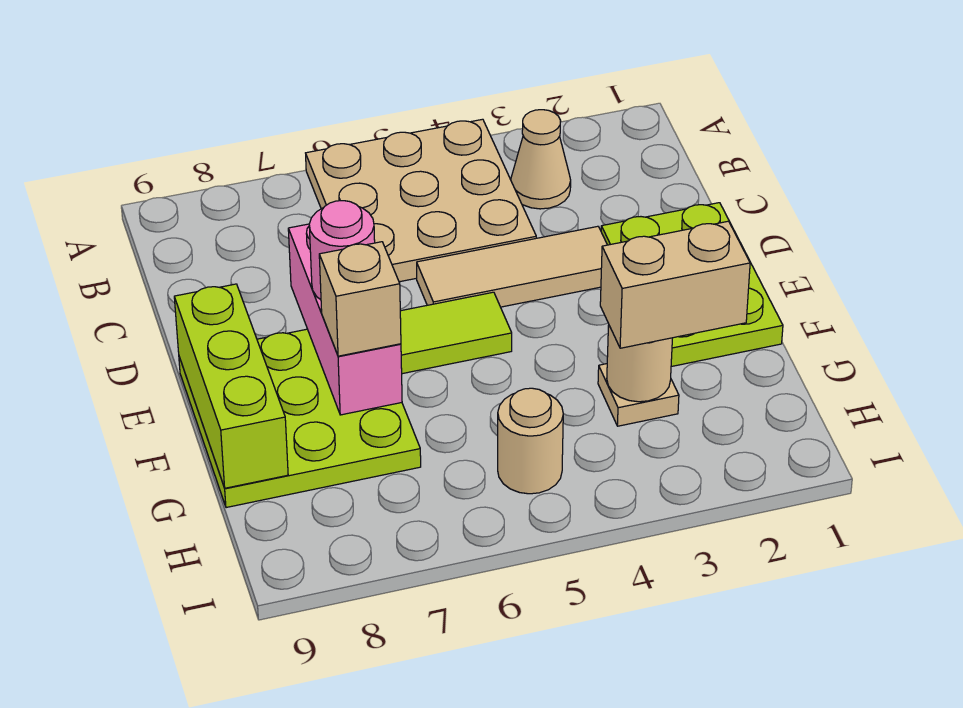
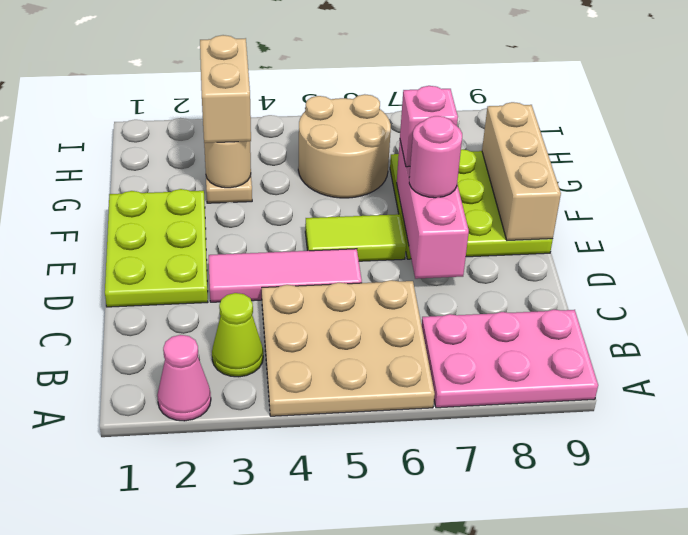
none -> pink 1x1 cone [157,335,211,421]
none -> pink 2x3 plate [422,310,598,408]
tan 1x1 cone [511,110,571,209] -> lime 1x1 cone [212,293,263,377]
tan 1x3 tile [417,226,607,307] -> pink 1x3 tile [209,249,362,302]
lime 1x3 brick [174,284,288,488] -> tan 1x3 brick [482,102,561,240]
tan 1x1 brick [319,242,401,356] -> pink 1x1 brick [400,86,458,167]
tan 1x2 brick [600,221,750,348] -> tan 1x2 brick turned to [200,35,251,143]
tan 1x1 round brick [498,388,563,494] -> tan 2x2 round brick [298,94,391,198]

